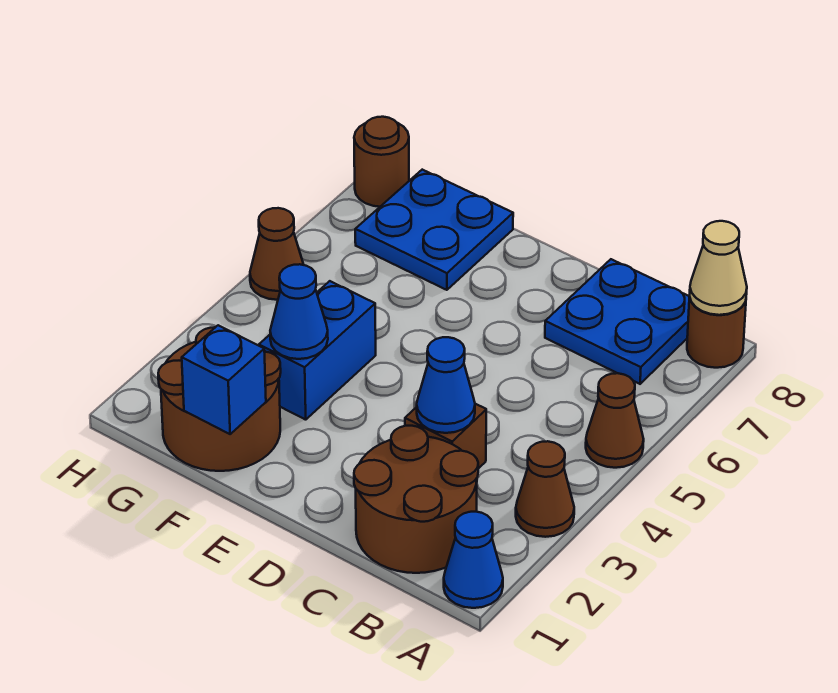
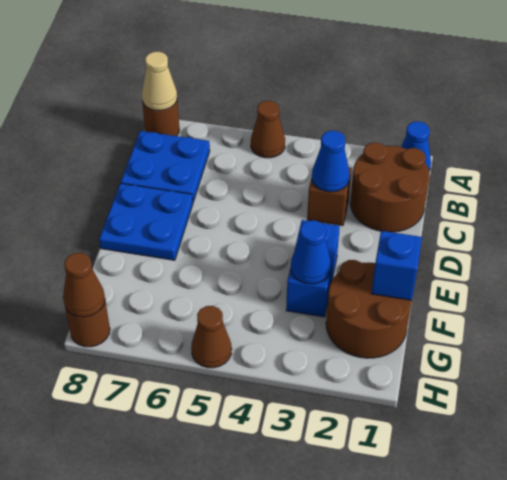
brown 1x1 cone [516,441,574,537] -> brown 1x1 cone moved to [63,253,105,317]
blue 1x2 brick [259,281,376,420] -> blue 1x2 brick turned to [286,220,340,317]
blue 2x2 plate [355,170,513,290] -> blue 2x2 plate moved to [99,183,193,260]

